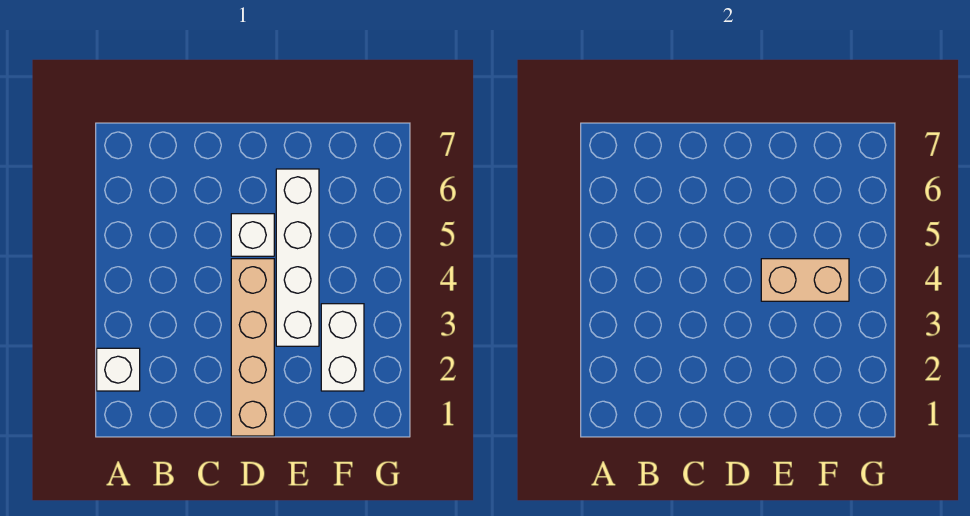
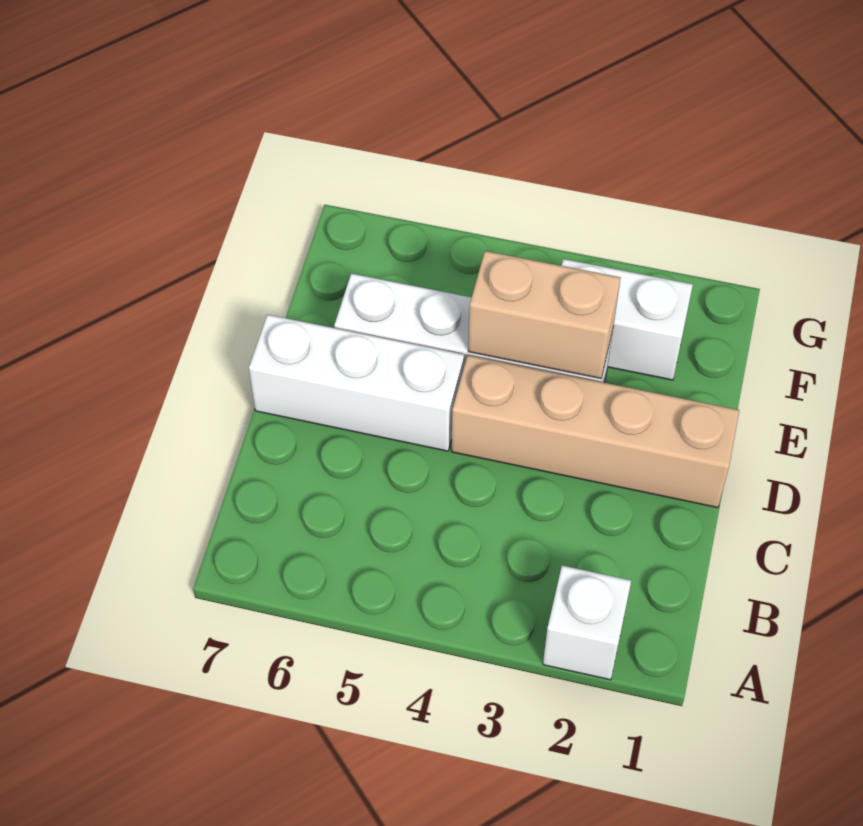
white 1x1 brick [231,214,274,256] -> white 1x3 brick [249,315,464,451]
tan 1x2 brick [761,259,849,301] -> tan 1x2 brick turned to [468,251,621,379]

